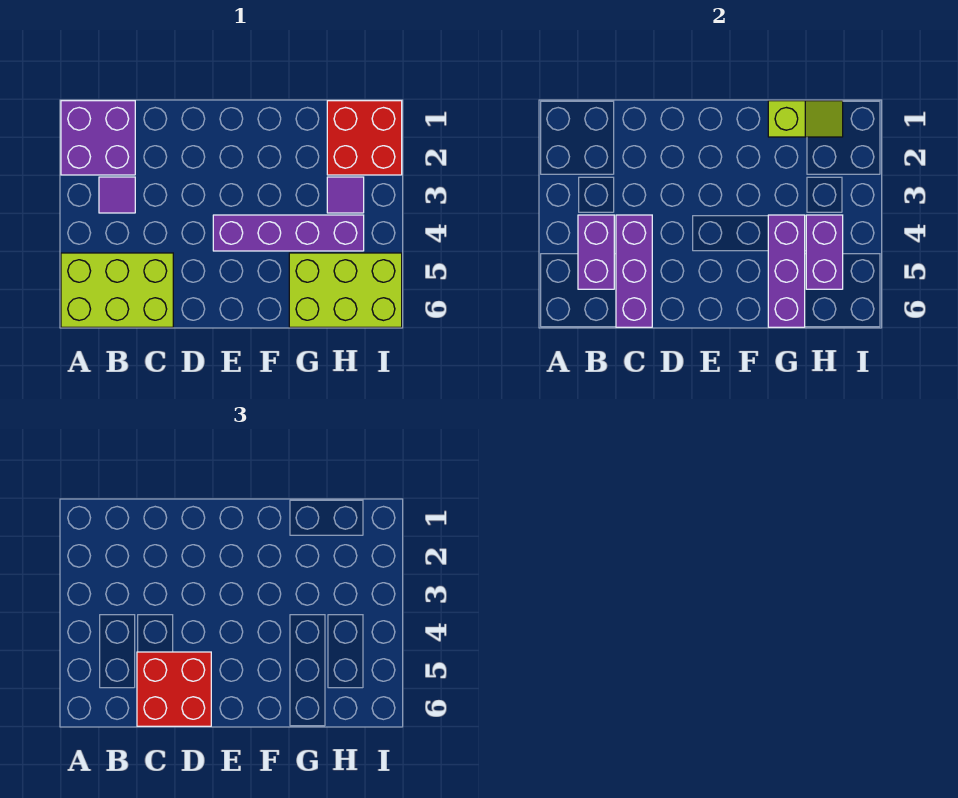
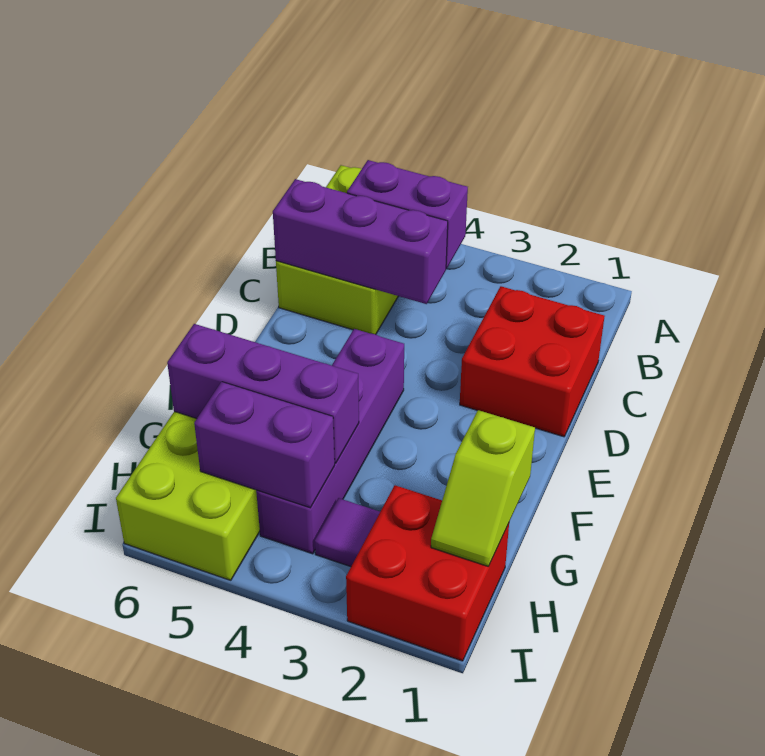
purple 2x2 brick [61,101,135,175] -> none
purple 1x1 tile [99,177,135,213] -> none
red 2x2 brick [137,652,211,726] -> red 2x2 brick moved to [460,286,605,437]

